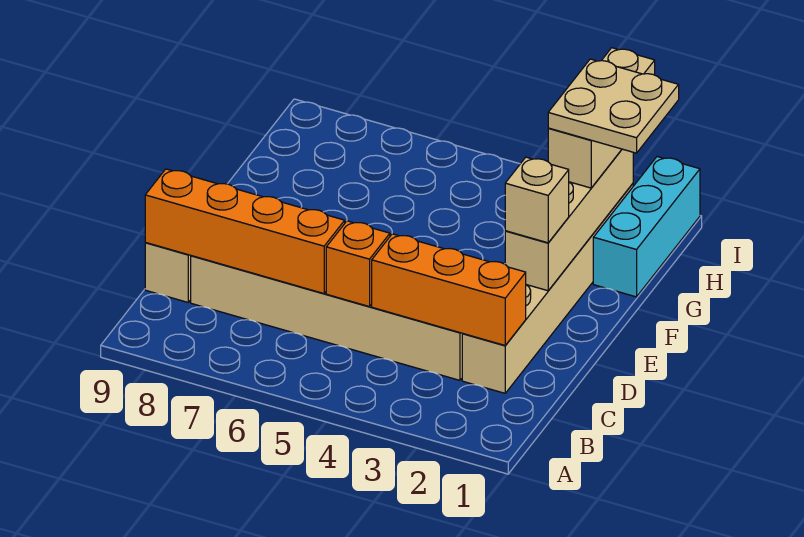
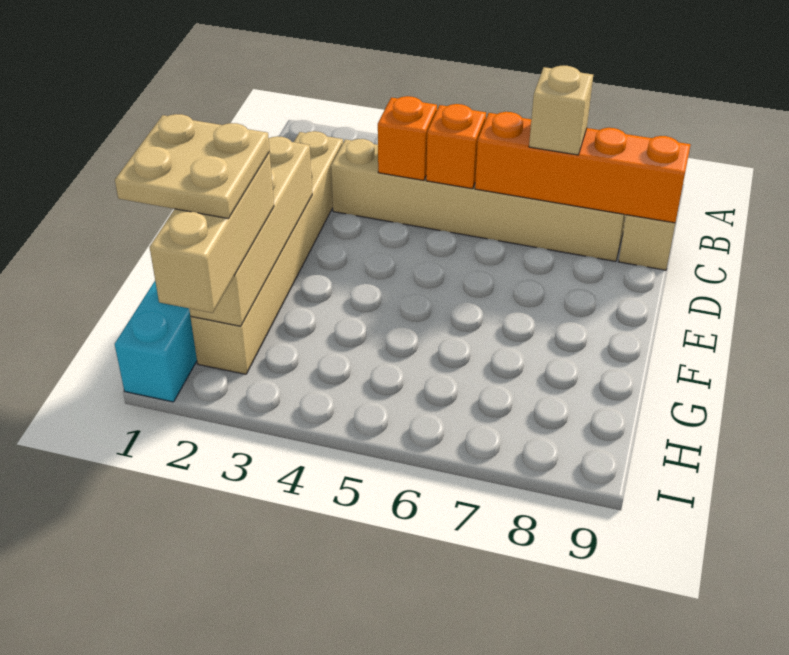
orange 1x3 brick [372,234,526,345] -> orange 1x1 brick [378,96,437,180]
tan 1x1 brick [505,157,569,243] -> tan 1x1 brick moved to [529,66,593,155]

